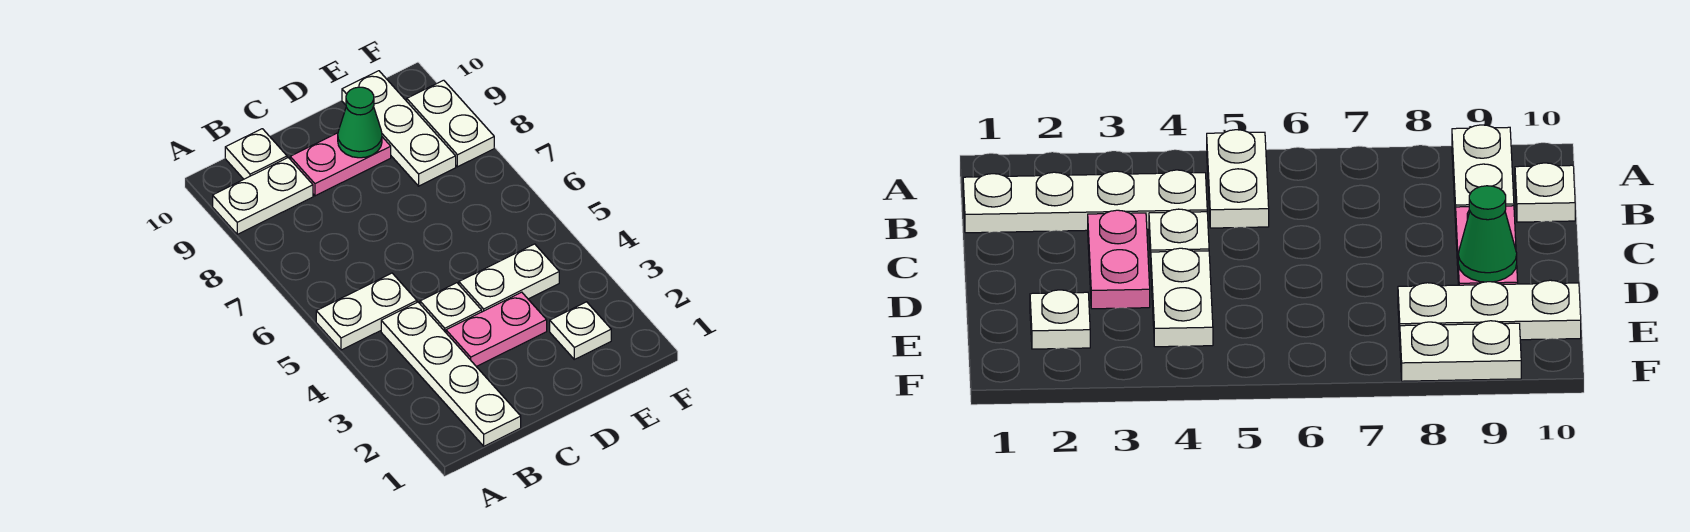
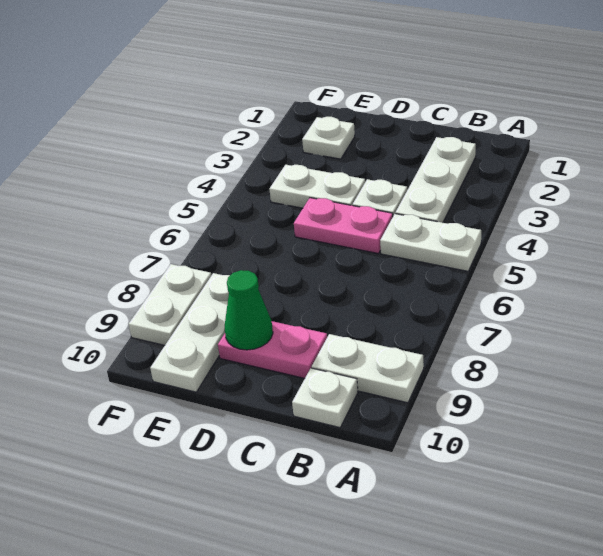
white 1x4 plate [381,302,521,446] -> white 1x3 plate [395,137,476,223]
pink 1x2 plate [446,292,547,367] -> pink 1x2 plate moved to [294,198,393,254]

